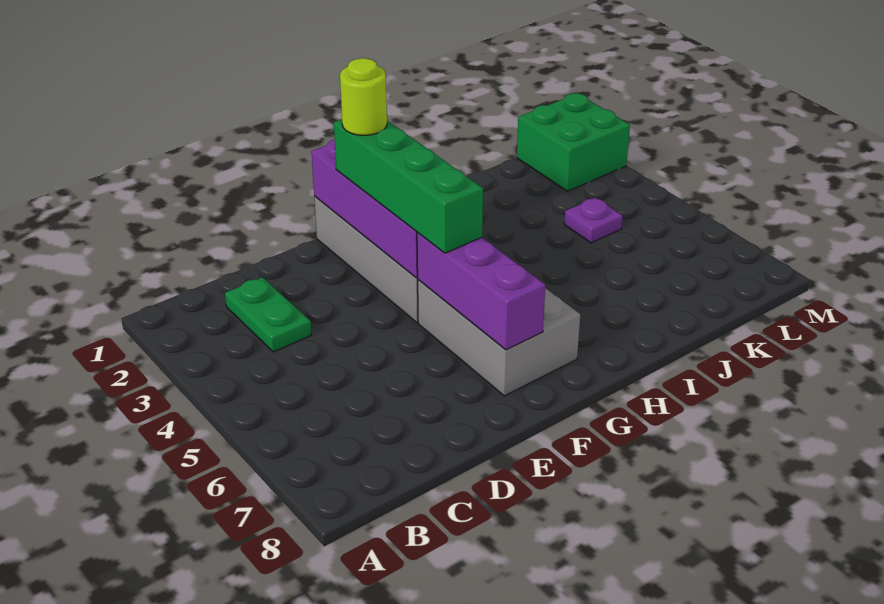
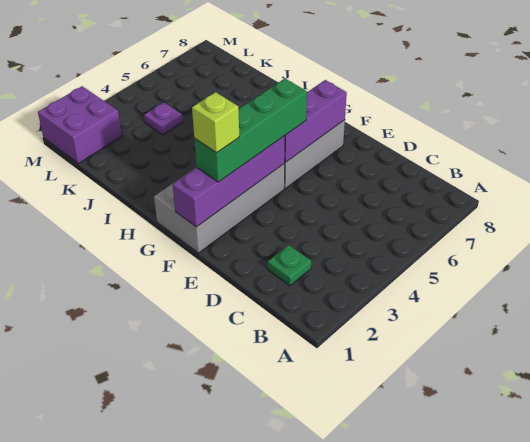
green 1x2 plate [225,277,312,352] -> green 1x1 plate [268,245,311,286]
lime 1x1 round brick [340,58,387,135] -> lime 1x1 brick [192,92,239,153]
green 2x2 brick [517,93,630,191] -> purple 2x2 brick [38,86,122,163]

